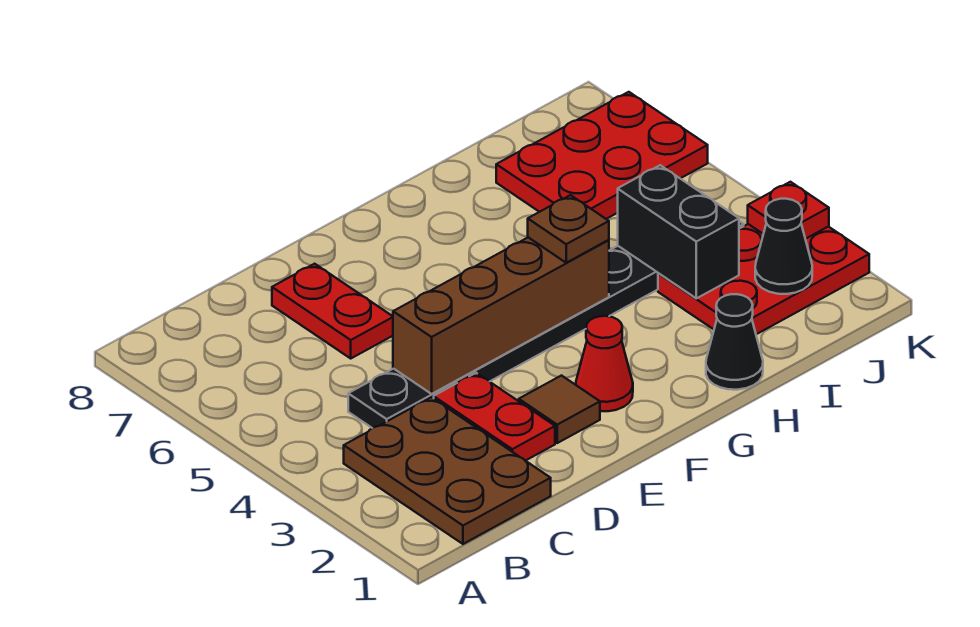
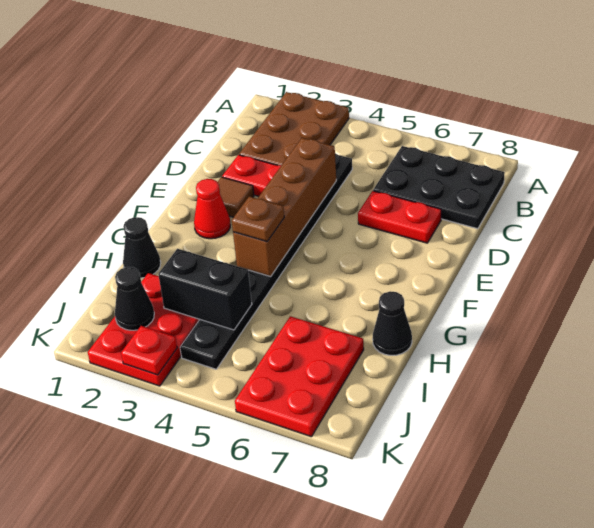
brown 2x3 plate [344,397,551,544] -> brown 2x3 plate turned to [239,92,349,165]
none -> black 2x3 plate [373,146,505,229]
none -> black 1x1 cone [373,291,412,355]

